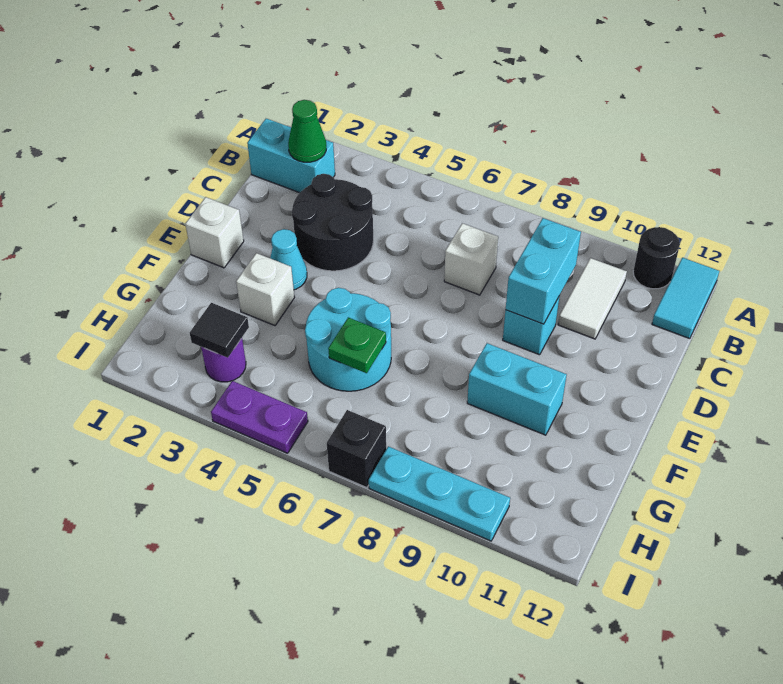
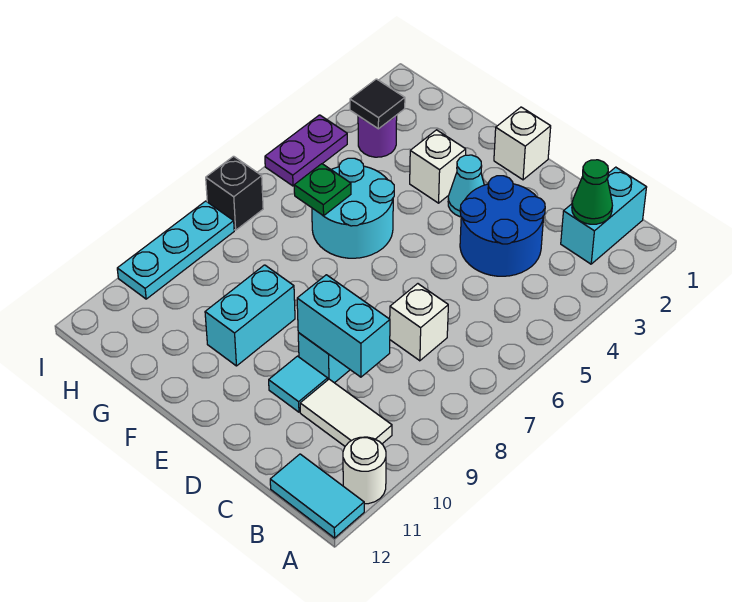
black 1x1 round brick [633,227,680,289] -> white 1x1 round brick [343,437,386,504]
black 2x2 round brick [292,174,373,271] -> blue 2x2 round brick [460,176,545,276]
none -> cyan 1x1 tile [269,356,328,412]

